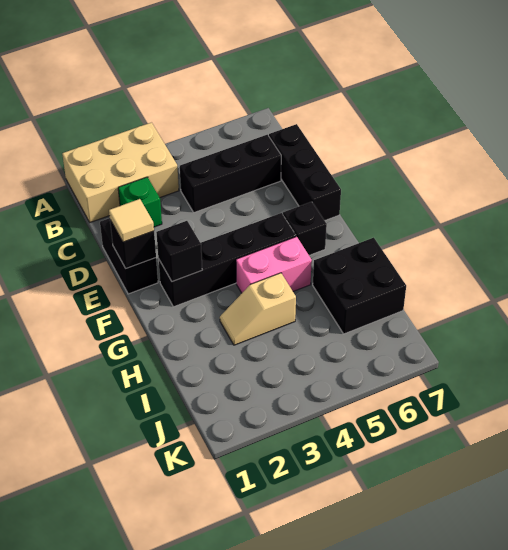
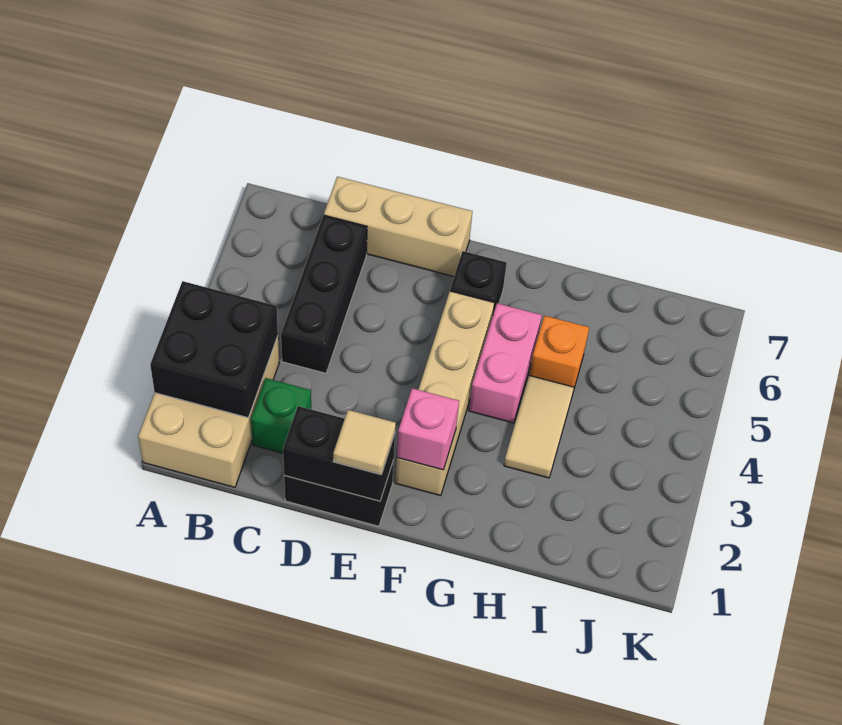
black 1x3 brick [269,124,341,221] -> tan 1x3 brick [324,177,472,276]
black 1x1 brick [110,220,156,268] -> black 1x2 brick [283,406,395,501]
black 1x4 brick [158,213,296,307] -> tan 1x4 brick [395,291,494,496]
black 1x1 brick [156,221,202,282] -> pink 1x1 brick [397,388,459,470]
tan 1x2 slope [220,273,296,345] -> tan 1x2 tile [504,376,574,478]
none -> orange 1x1 brick [529,316,589,391]
black 2x2 brick [313,238,406,334] -> black 2x2 brick moved to [150,281,278,418]

